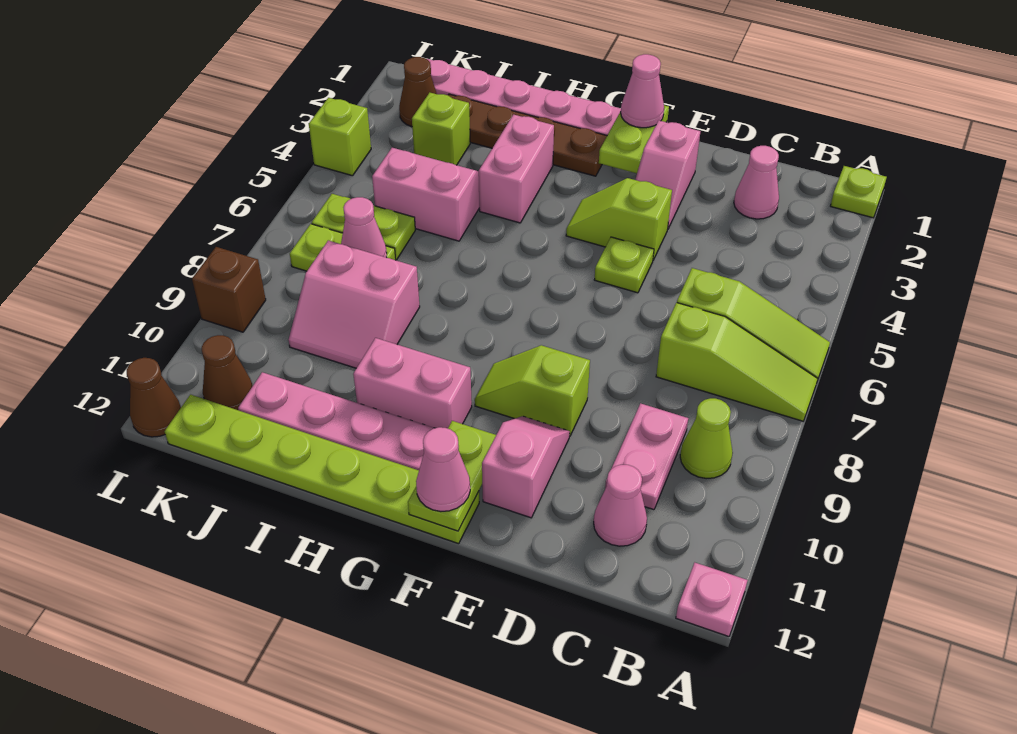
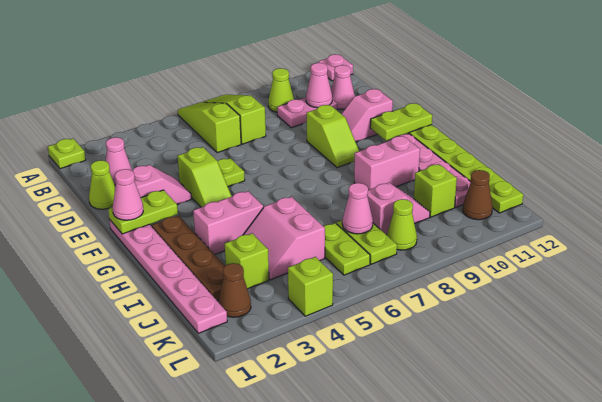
none -> lime 1x1 cone [89,160,115,209]
pink 1x1 cone [416,427,470,511] -> pink 1x1 cone moved to [306,63,332,108]
pink 1x2 brick [353,338,472,428] -> pink 1x2 brick turned to [354,136,420,190]
pink 2x2 slope [289,240,420,368] -> pink 1x2 slope [367,183,430,235]
none -> lime 1x1 brick [414,164,457,217]
none -> lime 1x1 cone [387,199,417,250]
brown 1x1 brick [192,247,266,332] -> none
brown 1x1 cone [127,358,181,437] -> none

